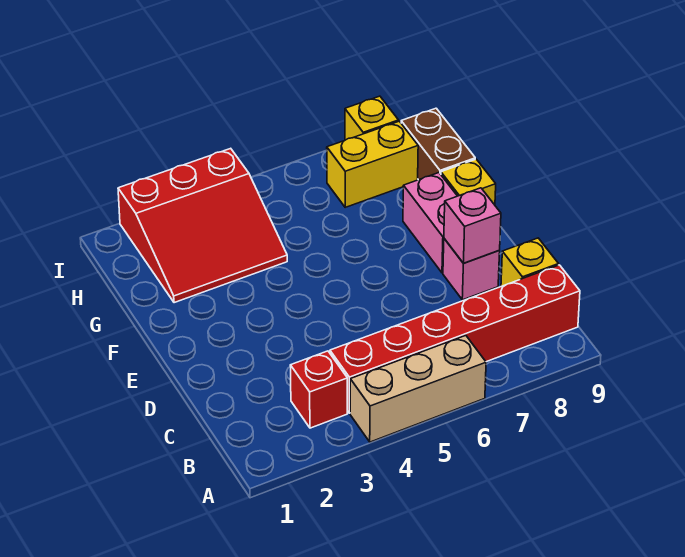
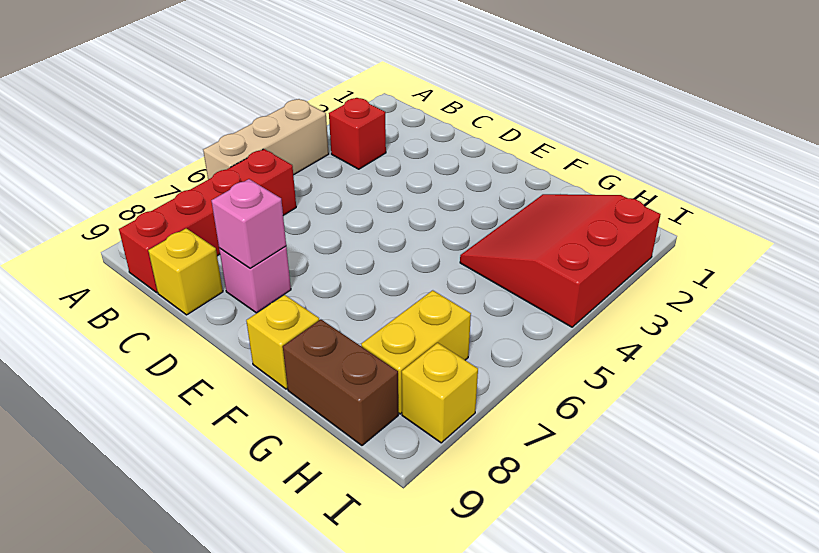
red 1x6 brick [330,265,580,413] -> red 1x4 brick [119,149,296,292]
pink 1x2 brick [403,173,457,273] -> none

